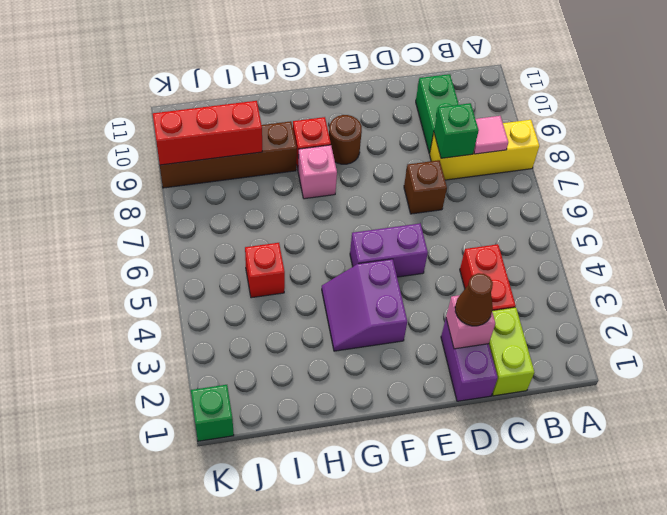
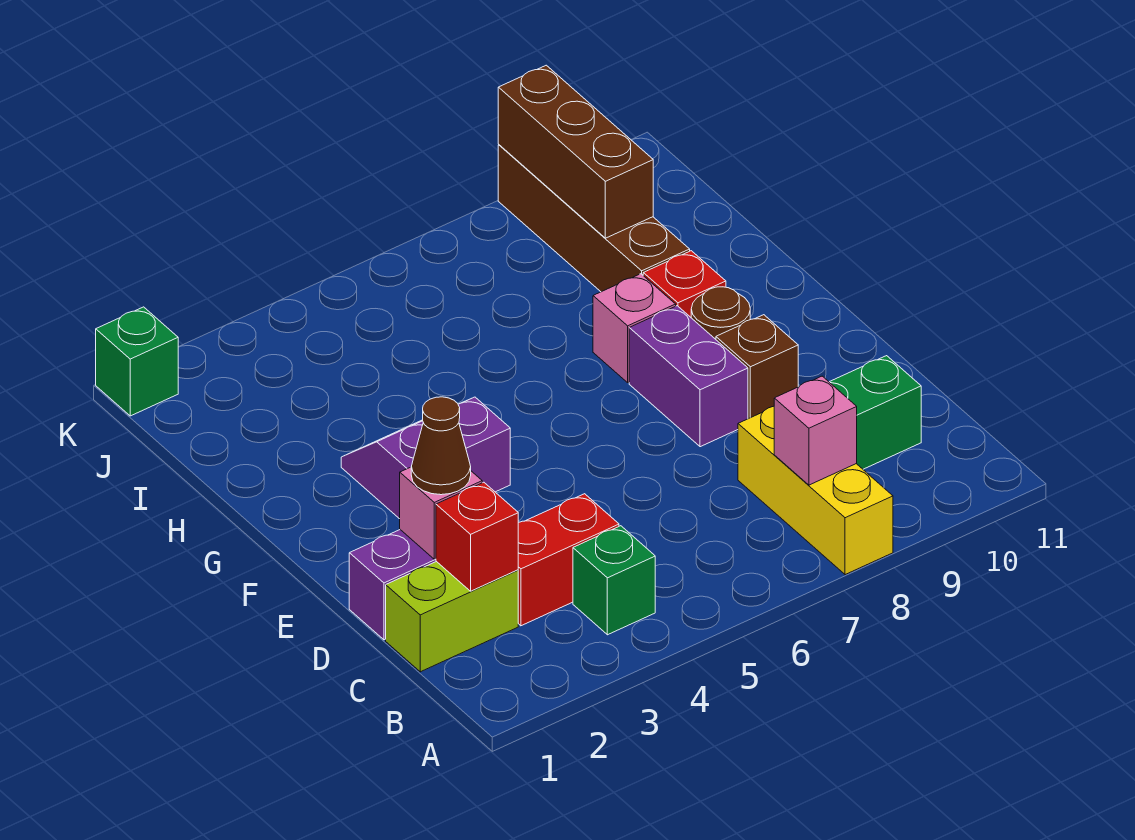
pink 1x1 tile [474,116,508,154] -> pink 1x1 brick [774,376,857,485]
green 1x1 brick [434,103,479,158] -> green 1x1 brick moved to [573,526,655,635]
brown 1x1 brick [404,160,447,214] -> brown 1x1 brick moved to [716,315,798,419]
purple 1x2 brick [350,223,428,277] -> purple 1x2 brick moved to [629,306,748,447]
red 1x1 brick [245,243,285,298] -> red 1x1 brick moved to [436,482,518,591]
red 1x3 brick [153,101,262,165] -> brown 1x3 brick [498,65,653,238]

